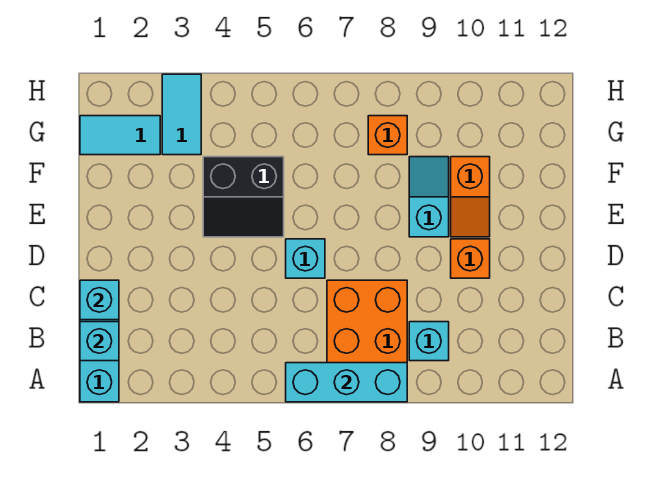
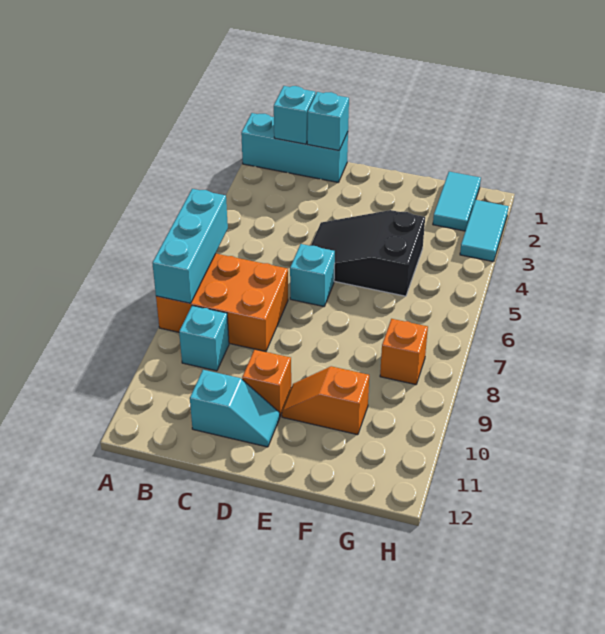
black 2x2 slope [203,157,284,237] -> black 2x3 slope [311,210,425,296]
cyan 1x2 slope [409,157,449,237] -> cyan 1x2 slope moved to [190,370,280,447]
cyan 1x2 tile [162,74,201,155] -> cyan 1x2 tile turned to [460,200,508,262]

